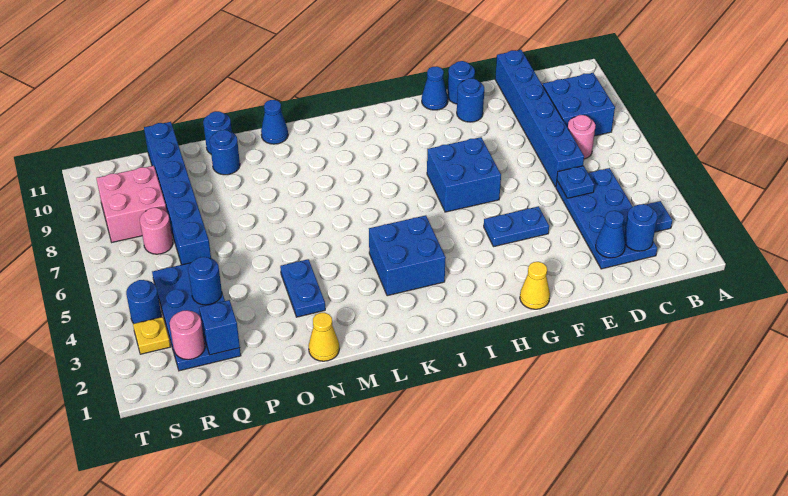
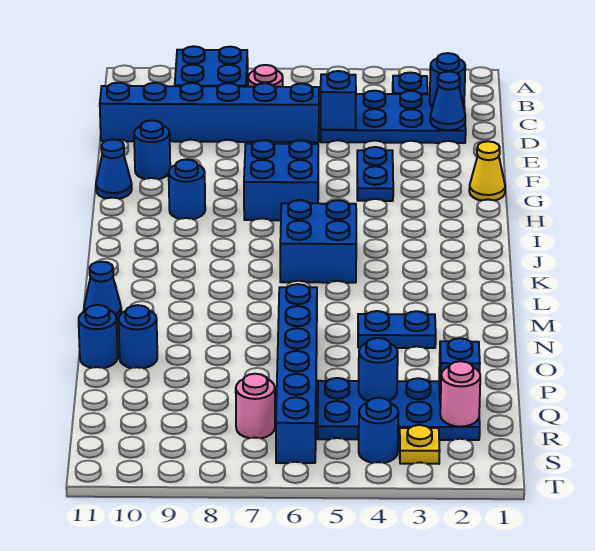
blue 1x1 plate [557,166,595,198] -> blue 1x1 brick [321,71,356,130]
blue 1x1 round brick [448,61,475,104] -> blue 1x1 round brick moved to [169,159,205,219]
blue 2x2 brick [369,215,446,296] -> blue 2x2 brick moved to [280,200,356,283]
yellow 1x1 cone [309,313,339,361] -> none
blue 1x6 brick [144,122,211,265] -> blue 1x6 brick turned to [276,284,317,463]
pink 2x2 brick [96,166,167,242] -> none

